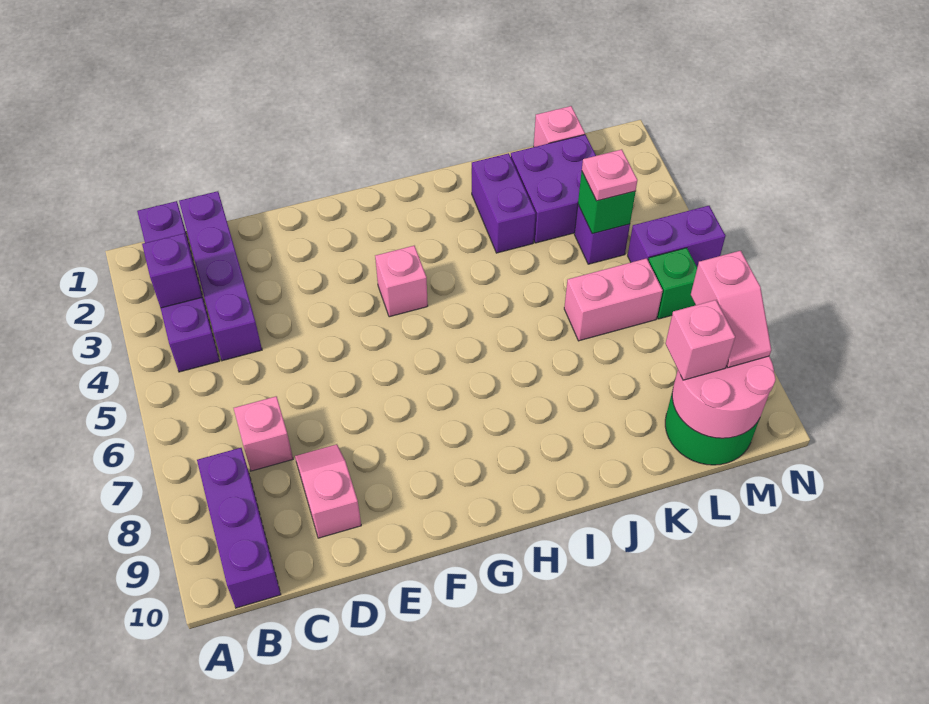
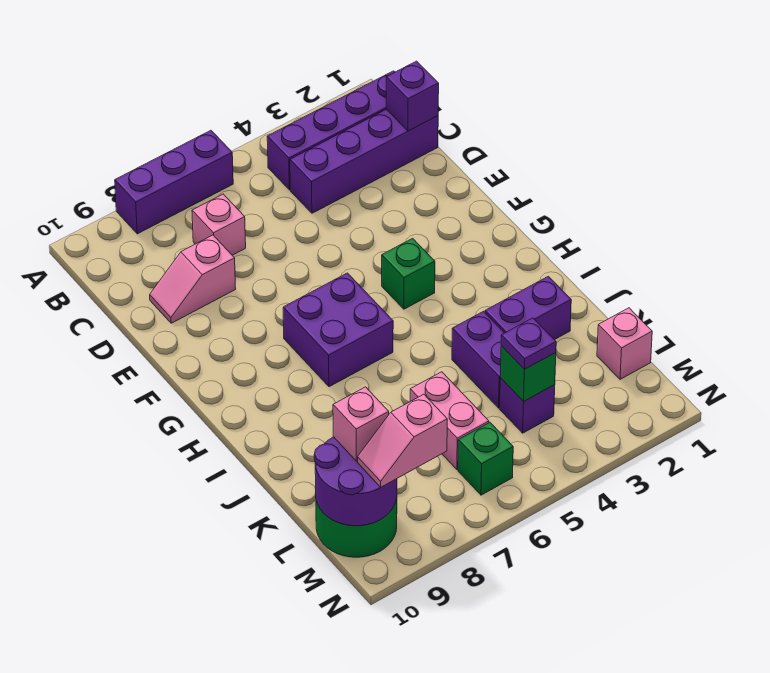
purple 1x1 brick [142,234,202,308] -> purple 1x1 brick moved to [386,61,439,131]
purple 1x3 brick [197,448,281,608] -> purple 1x3 brick moved to [115,130,233,234]
pink 1x2 slope [295,444,361,538] -> pink 1x2 slope turned to [150,235,236,323]
pink 1x1 brick [375,246,428,317] -> green 1x1 brick [382,238,435,309]
purple 2x2 brick [511,135,596,243] -> purple 2x2 brick moved to [283,273,393,387]
pink 1x1 plate [582,149,637,201] -> purple 1x1 plate [501,318,556,369]
pink 2x2 round brick [672,356,776,438] -> purple 2x2 round brick [314,437,397,526]
purple 1x2 brick [628,206,725,267] -> purple 1x2 brick moved to [452,311,504,408]

